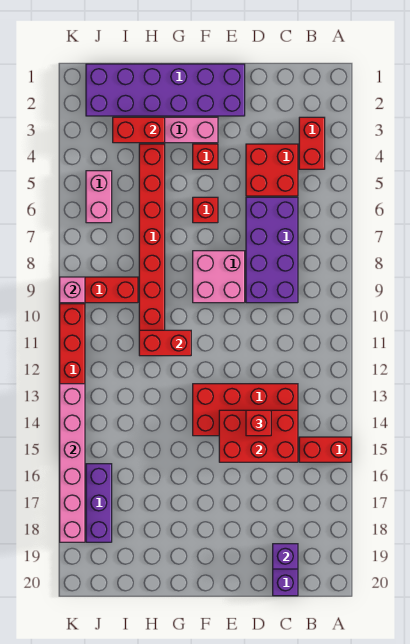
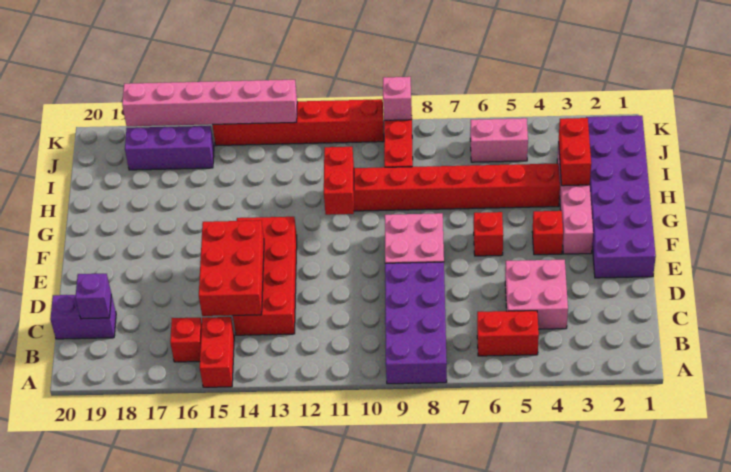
red 1x2 brick [299,117,325,169] -> red 1x2 brick moved to [477,311,539,356]
red 2x2 brick [246,144,298,196] -> pink 2x2 brick [505,260,568,329]
purple 2x4 brick [246,197,298,303] -> purple 2x4 brick turned to [385,262,447,384]
red 1x1 brick [246,410,271,436] -> red 1x1 brick moved to [170,318,202,362]

